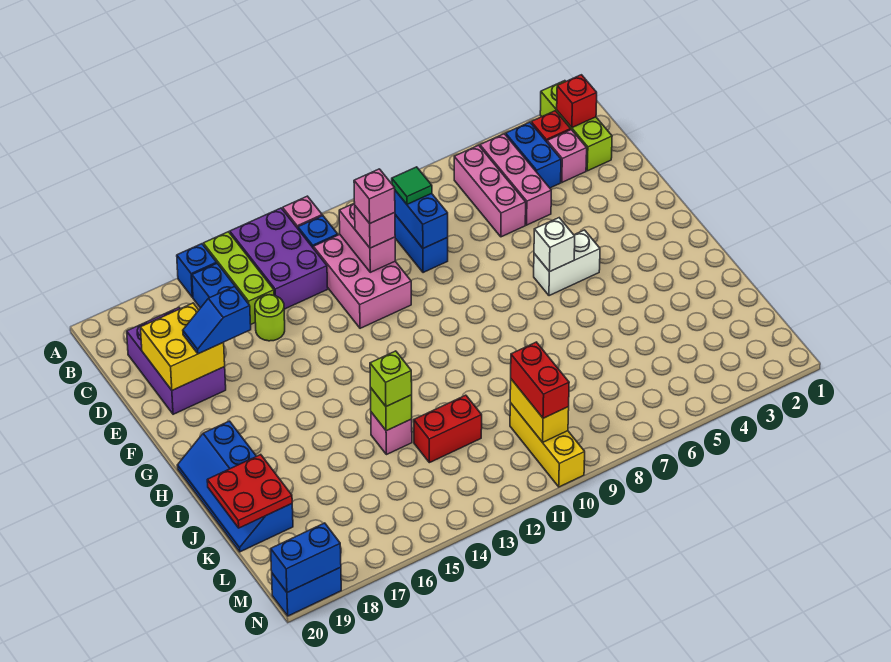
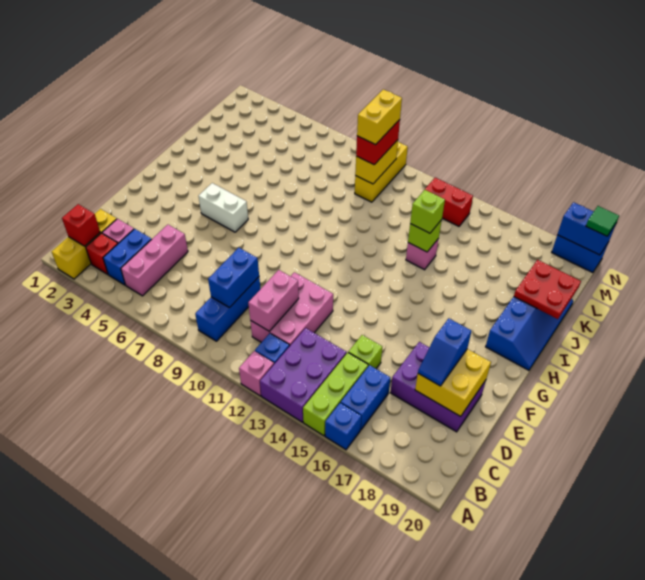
lime 1x3 brick [540,81,612,171] -> yellow 1x3 brick [52,209,117,279]
pink 1x3 brick [454,145,526,237] -> none
green 1x1 tile [392,167,432,204] -> green 1x1 tile moved to [586,206,619,236]
purple 2x3 brick [127,307,226,414] -> purple 2x3 brick turned to [390,342,486,432]
pink 1x1 brick [355,206,395,248] -> none
pink 1x1 brick [354,169,395,223] -> none
lime 1x1 round brick [255,295,285,341] -> lime 1x1 brick [348,335,382,369]
blue 1x2 slope [183,286,251,354] -> blue 1x2 slope turned to [418,318,471,386]
white 1x1 brick [534,218,575,272] -> none
red 1x2 brick [414,395,482,463] -> red 1x2 brick moved to [425,178,473,226]
none -> yellow 1x2 brick [357,89,402,145]

